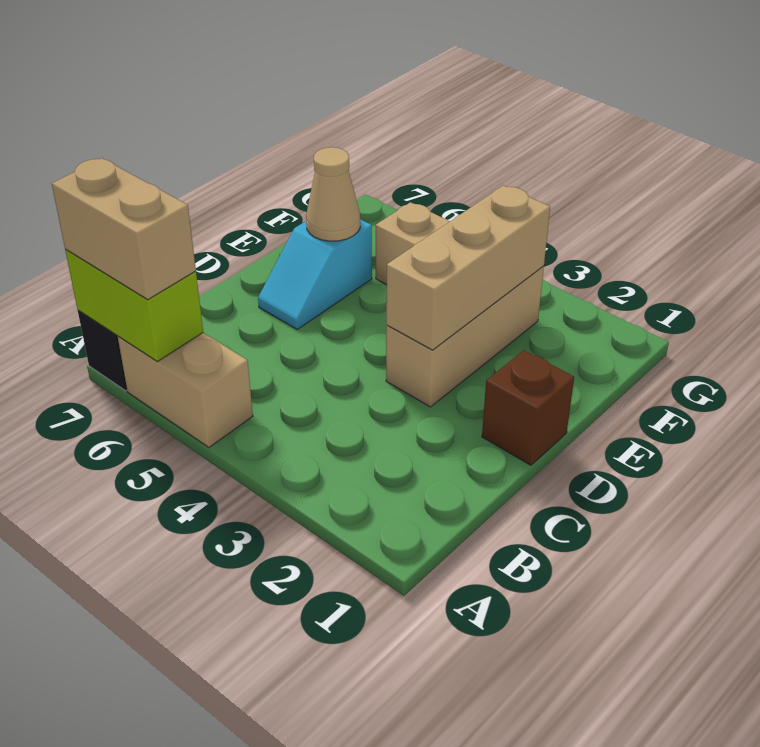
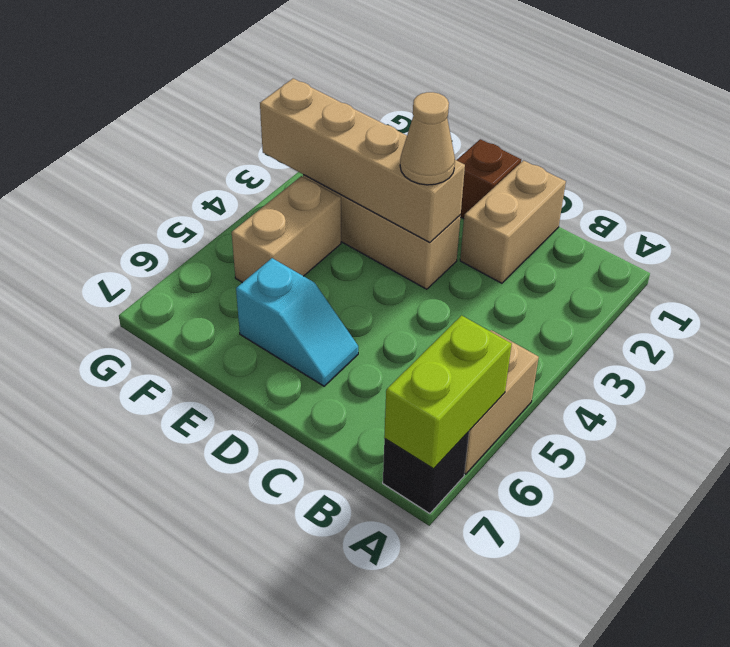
tan 1x2 brick [52,158,196,300] -> tan 1x2 brick moved to [460,160,566,283]
tan 1x3 brick [386,186,550,350] -> tan 1x4 brick [260,78,465,243]
tan 1x1 cone [306,147,360,241] -> tan 1x1 cone moved to [400,92,455,185]

